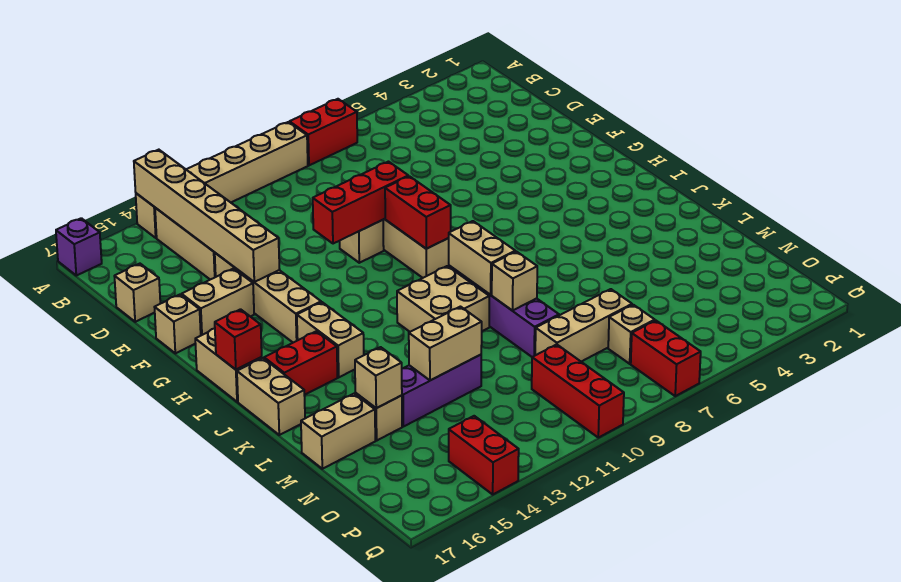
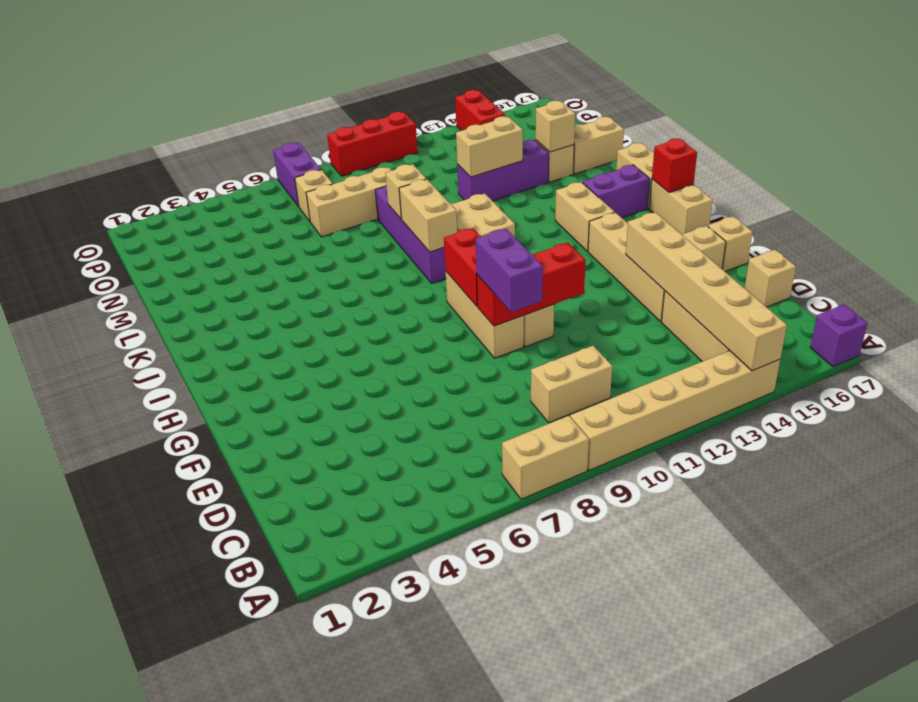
red 1x2 brick [289,99,357,165] -> tan 1x2 brick [502,416,589,499]
none -> tan 1x2 brick [531,346,612,423]
none -> purple 1x2 brick [476,229,543,312]
red 1x2 brick [264,331,337,395] -> purple 1x2 brick [582,165,650,218]
red 1x3 brick [532,344,624,438] -> red 1x3 brick turned to [327,112,418,176]
red 1x2 brick [631,320,701,396] -> purple 1x2 brick [273,143,321,207]

